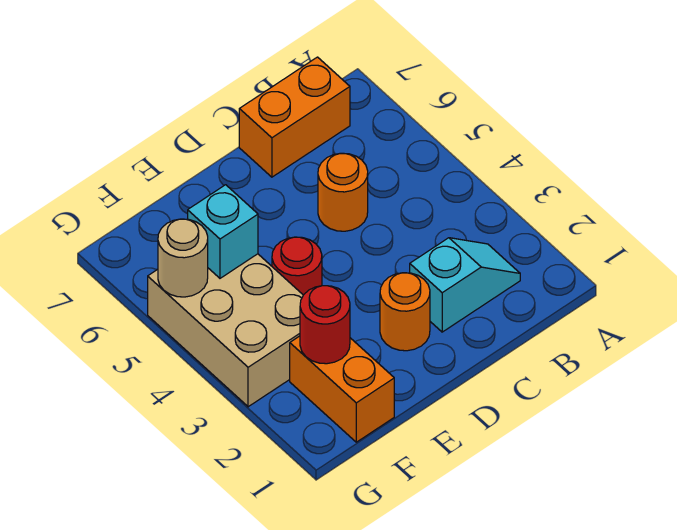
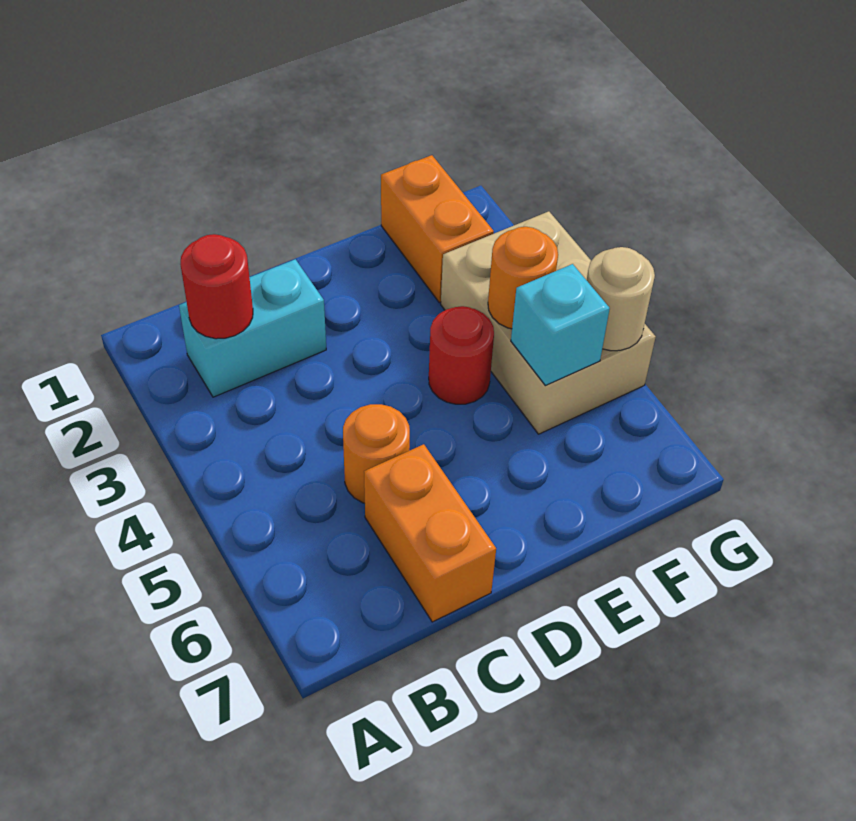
cyan 1x2 slope [410,238,520,332] -> cyan 1x2 brick [179,259,326,397]
orange 1x2 brick [239,57,350,177] -> orange 1x2 brick turned to [364,444,496,622]
orange 1x1 round brick [380,273,430,351] -> orange 1x1 round brick moved to [488,227,558,329]
red 1x1 round brick [300,286,350,364] -> red 1x1 round brick moved to [180,234,253,339]

